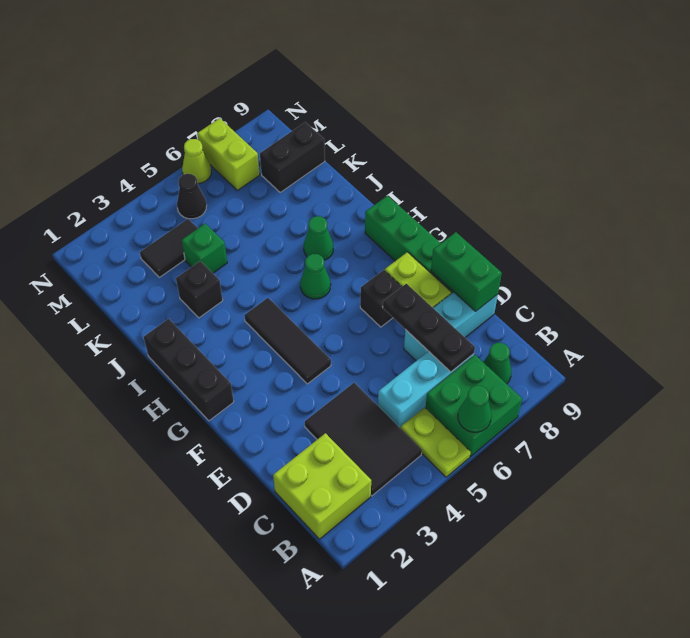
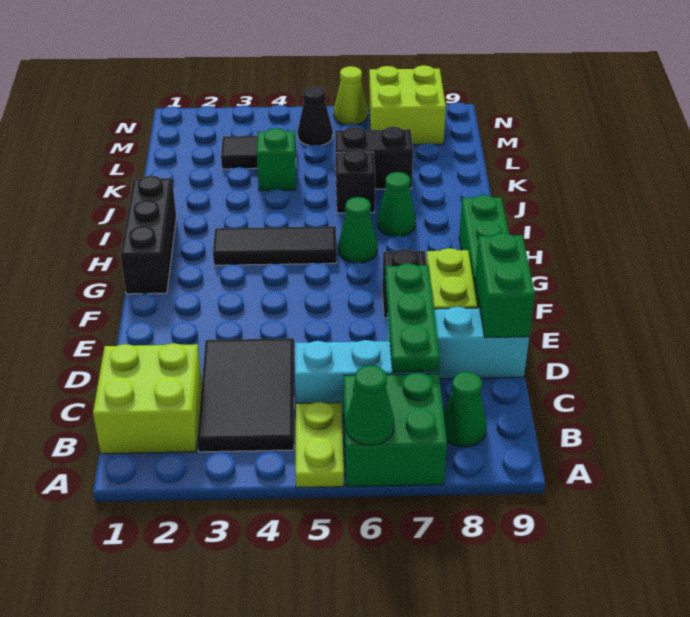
black 1x3 plate [383,284,475,372] -> green 1x3 plate [385,263,440,372]
black 1x3 tile [244,298,331,384] -> black 1x3 tile turned to [213,226,337,265]
black 1x1 brick [176,261,223,318] -> black 1x1 brick moved to [336,149,375,213]
black 1x2 brick [260,122,325,192] -> black 1x2 brick moved to [335,127,413,189]
lime 1x2 brick [197,118,260,190] -> lime 2x2 brick [369,65,446,145]

